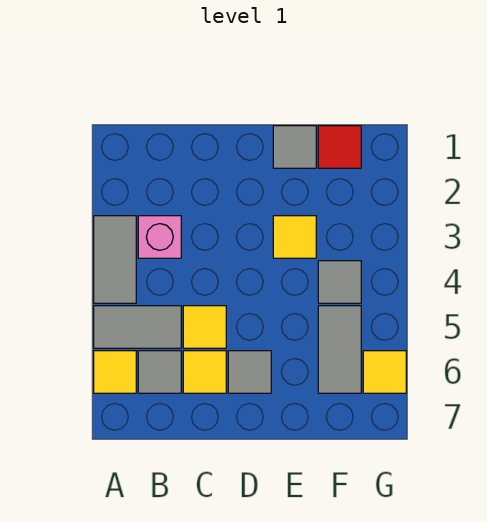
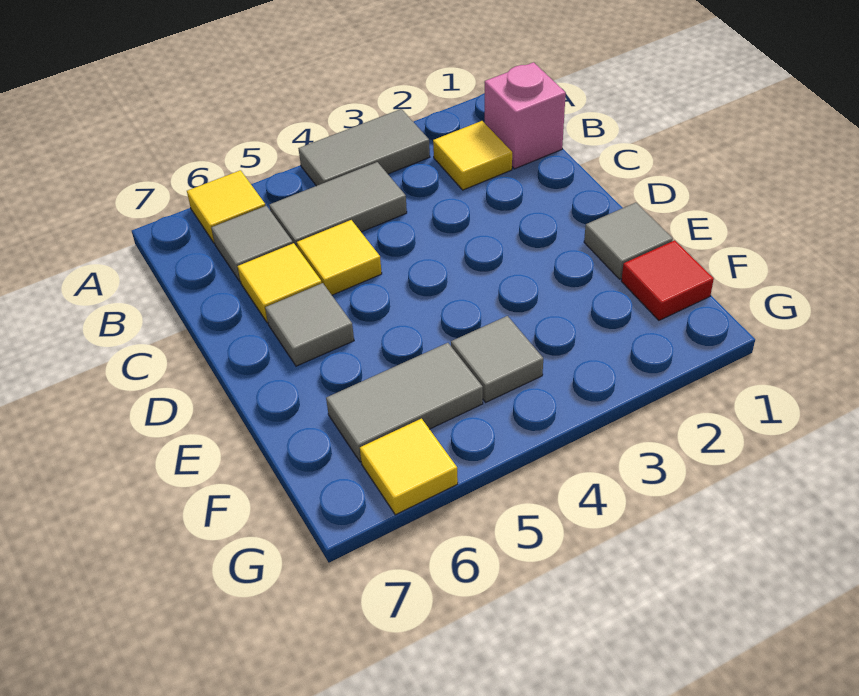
grey 1x2 tile [94,306,181,348] -> grey 1x2 tile turned to [269,162,407,247]
pink 1x1 brick [138,216,181,258] -> pink 1x1 brick moved to [485,62,566,169]
yellow 1x1 tile [273,216,316,258] -> yellow 1x1 tile moved to [433,121,512,190]

